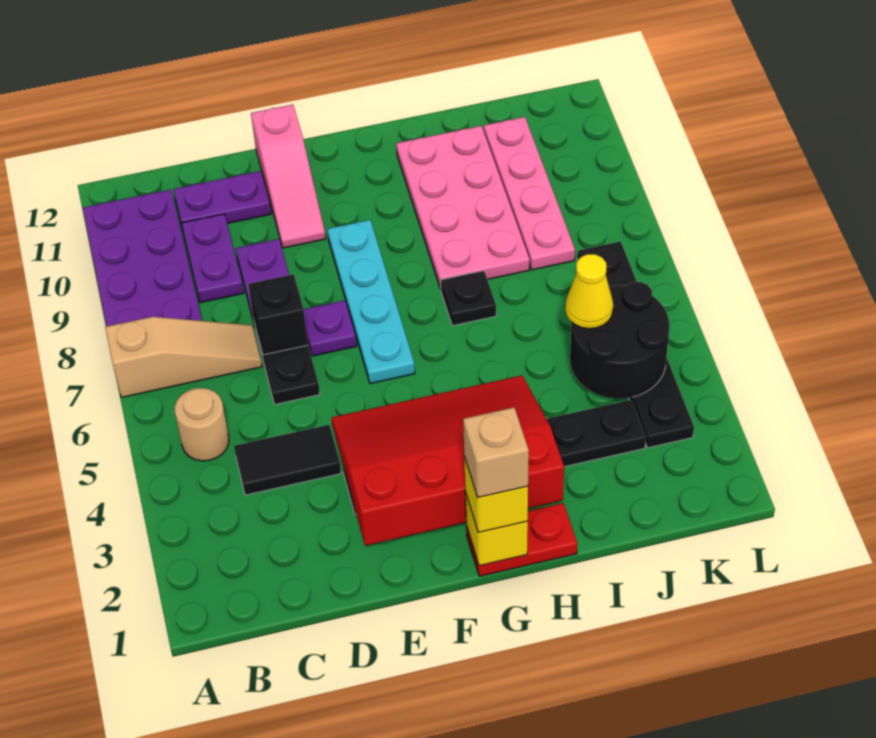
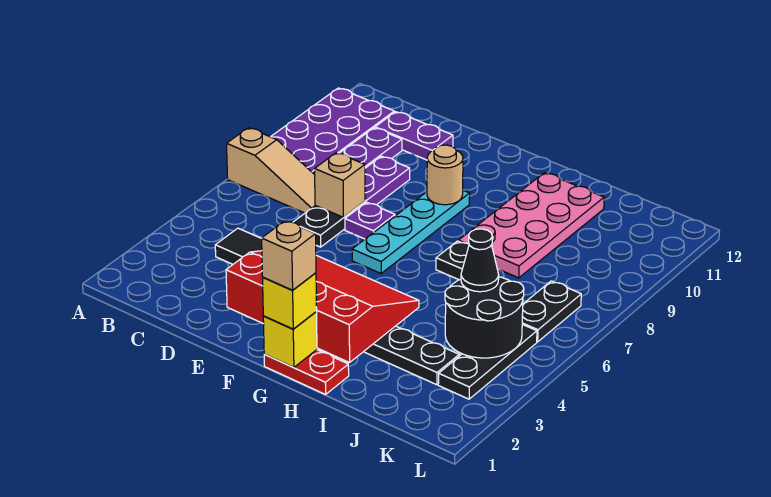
tan 1x1 round brick [175,388,229,461] -> tan 1x1 round brick moved to [427,145,463,205]
black 1x1 brick [248,274,308,355] -> tan 1x1 brick [315,153,365,217]
pink 1x3 slope [251,105,326,248] -> none
yellow 1x1 cone [565,254,613,329] -> black 1x1 cone [461,229,499,292]
pink 1x4 plate [484,117,575,270] -> none

